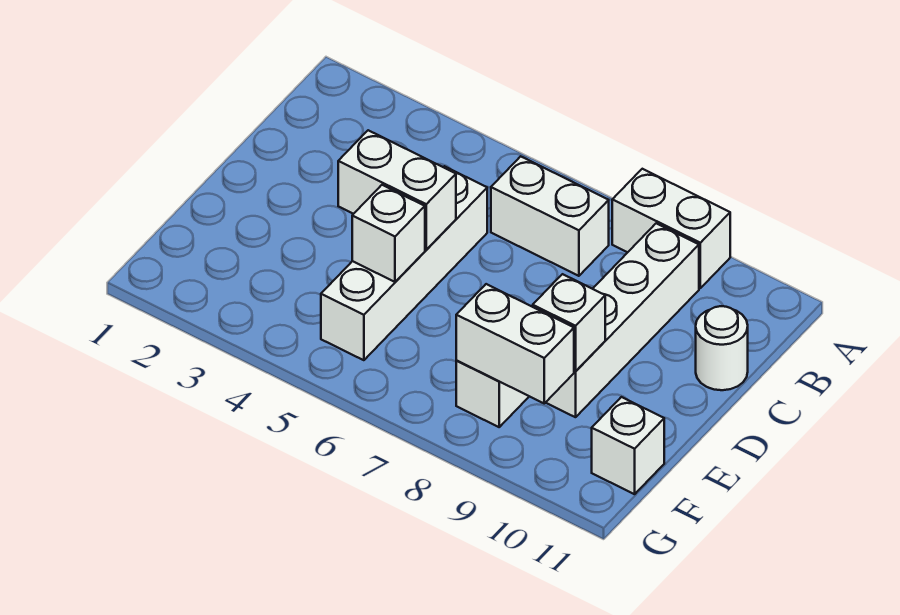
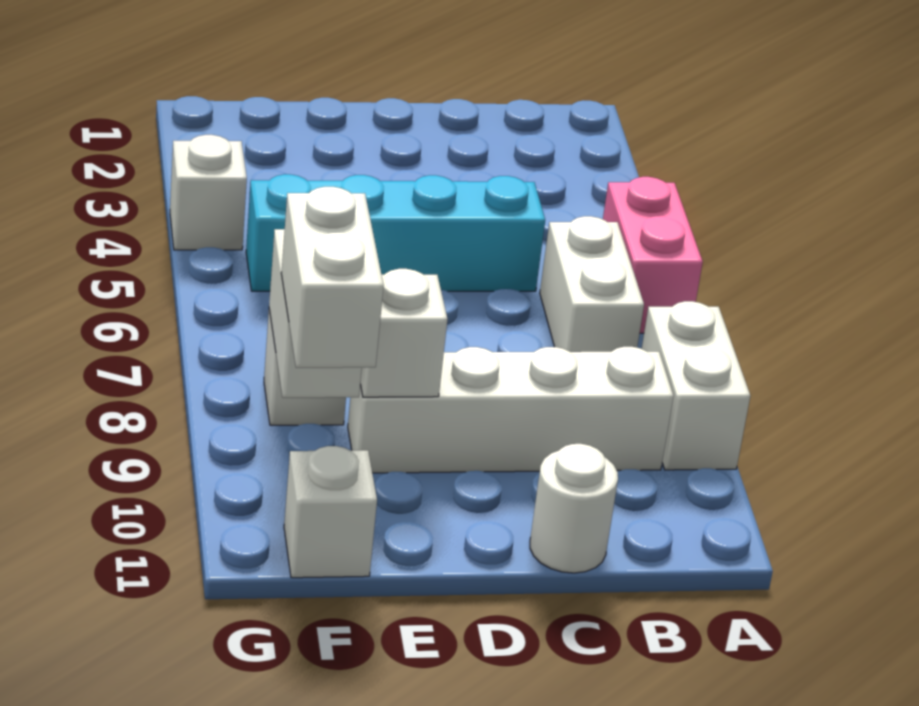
none -> pink 1x2 brick [603,177,703,333]
white 1x4 brick [321,166,487,360] -> cyan 1x4 brick [246,174,545,291]
white 1x2 brick [338,130,456,250] -> white 1x2 brick moved to [281,187,384,368]
white 1x1 brick [352,185,425,282] -> white 1x1 brick moved to [170,135,247,250]

